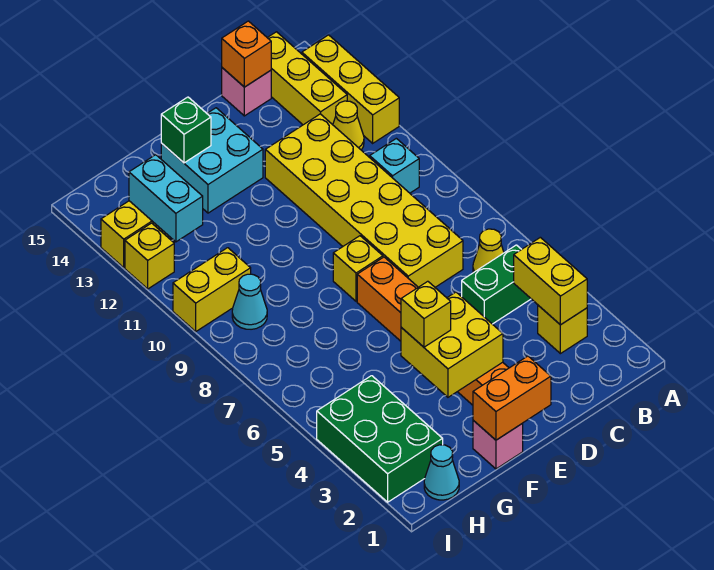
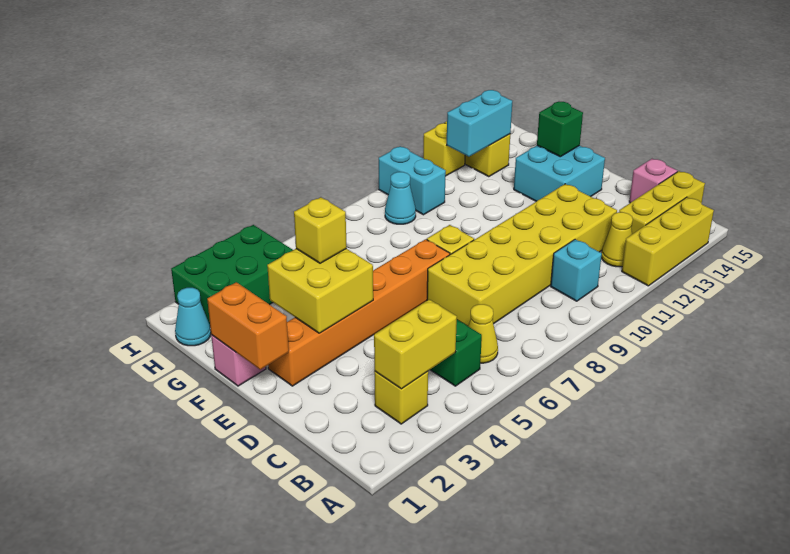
orange 1x1 brick [222,21,271,87] -> none
yellow 1x2 brick [173,248,251,331] -> cyan 1x2 brick [379,146,446,215]

